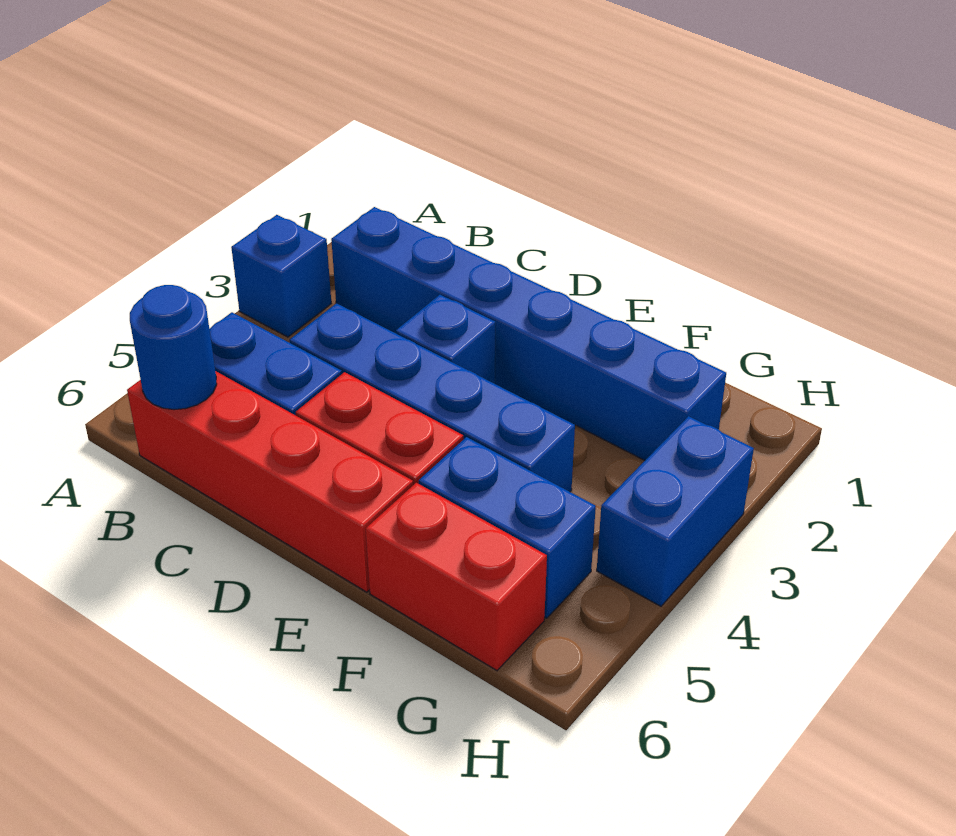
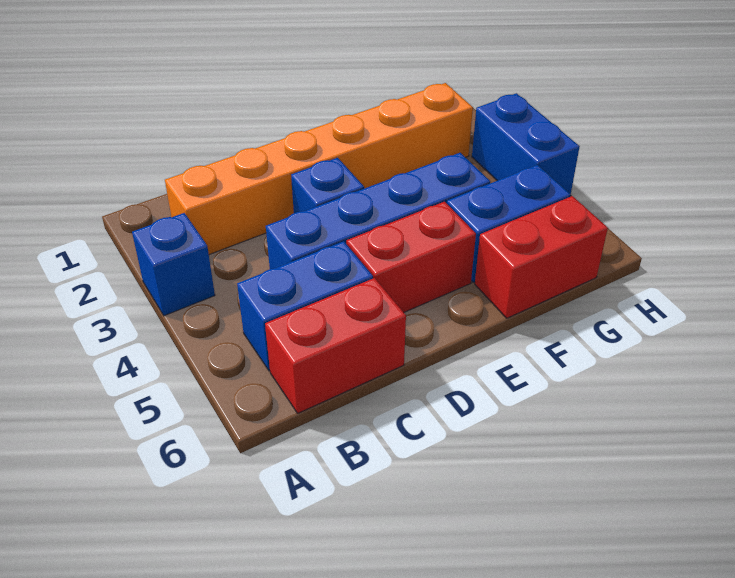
blue 1x6 brick [331,207,726,460] -> orange 1x6 brick [165,83,473,255]
red 1x4 brick [127,371,413,592] -> red 1x2 brick [265,278,406,413]
blue 1x1 round brick [130,285,217,410] -> none

